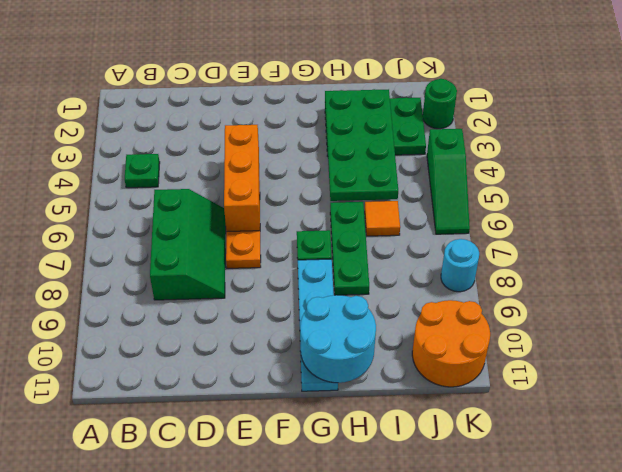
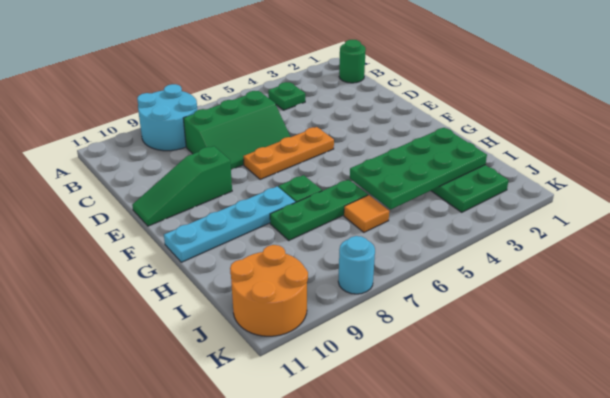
orange 1x3 brick [224,125,260,232] -> none
cyan 2x2 round brick [300,295,376,383] -> cyan 2x2 round brick moved to [137,84,197,151]
green 1x1 round brick [423,79,457,129] -> green 1x1 round brick moved to [339,40,366,83]
green 1x3 slope [427,129,470,234] -> green 1x3 slope moved to [132,146,232,226]

